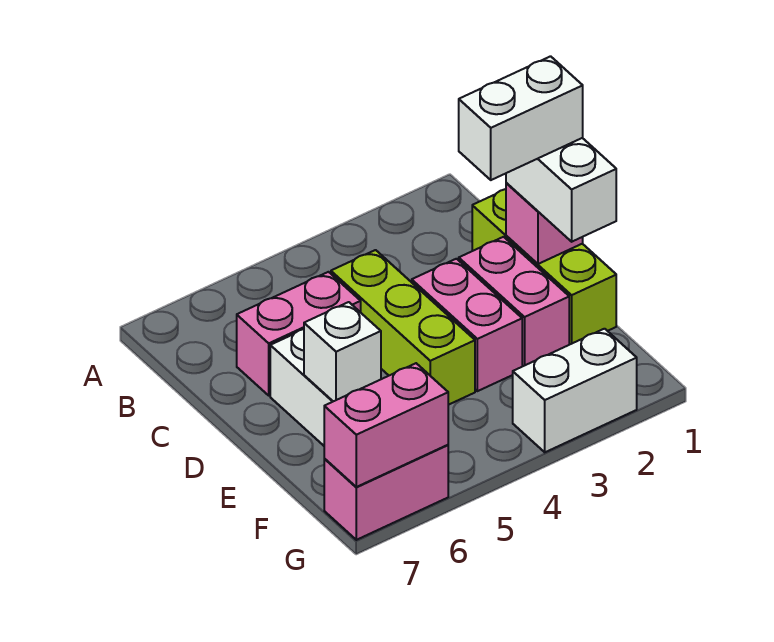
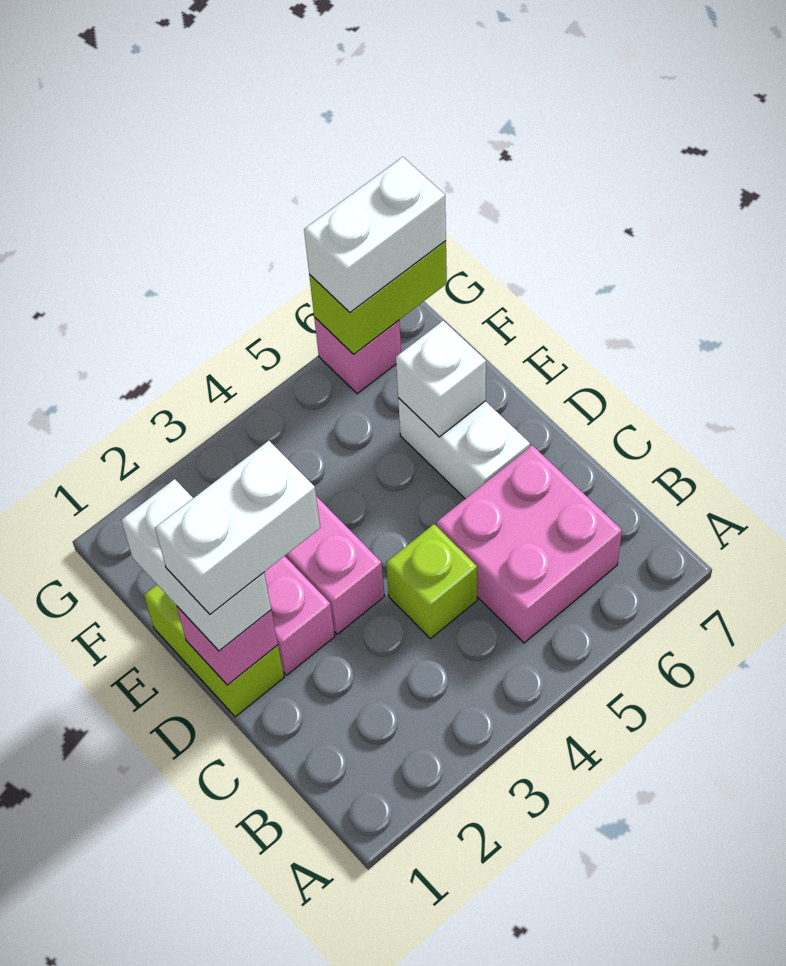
lime 1x3 brick [472,189,616,345] -> lime 1x2 brick [144,585,284,717]
lime 1x3 brick [331,250,475,405] -> lime 1x1 brick [386,524,477,639]
pink 1x2 brick [237,272,361,395] -> pink 2x2 brick [437,445,622,643]
white 1x2 brick [513,329,637,452] -> white 1x2 brick moved to [304,157,446,312]
pink 1x2 brick [324,445,448,540] -> pink 1x1 brick [314,317,401,394]
pink 1x2 brick [324,363,448,487] -> lime 1x2 brick [309,241,447,354]

